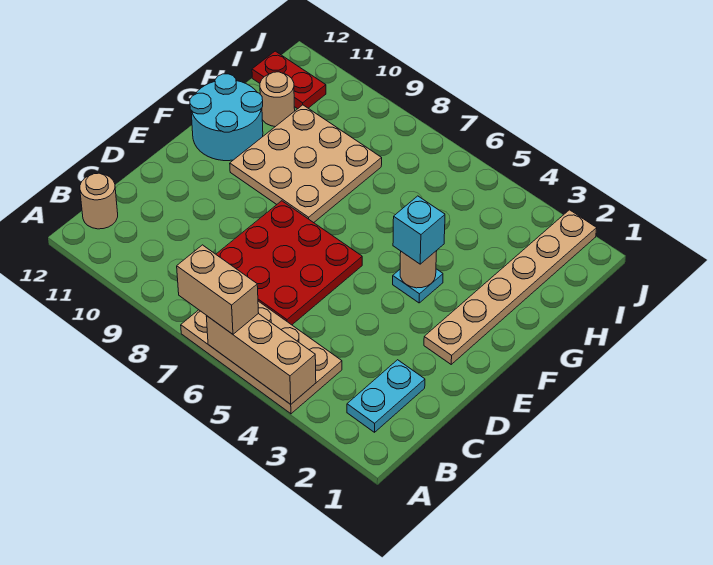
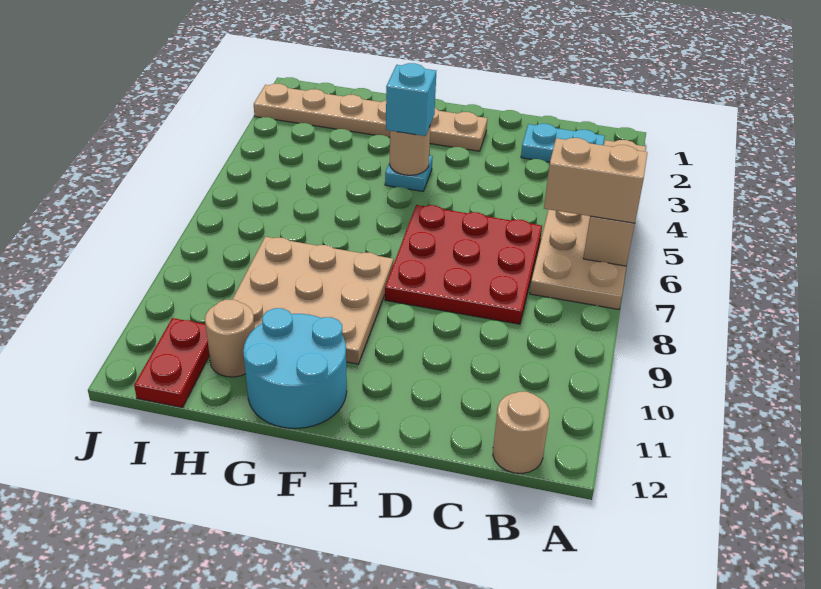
tan 1x2 brick [177,245,258,334] -> tan 1x2 brick turned to [544,138,648,223]

